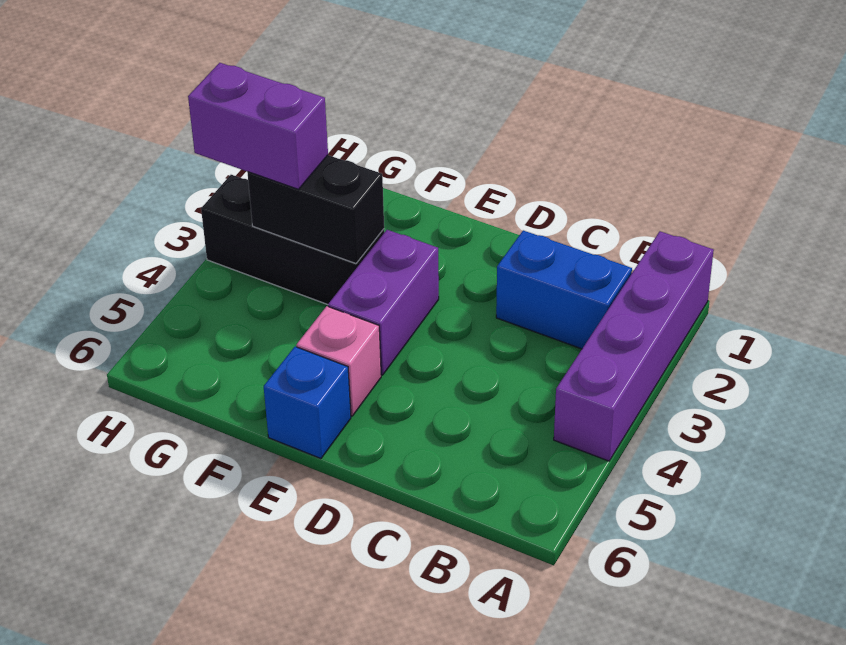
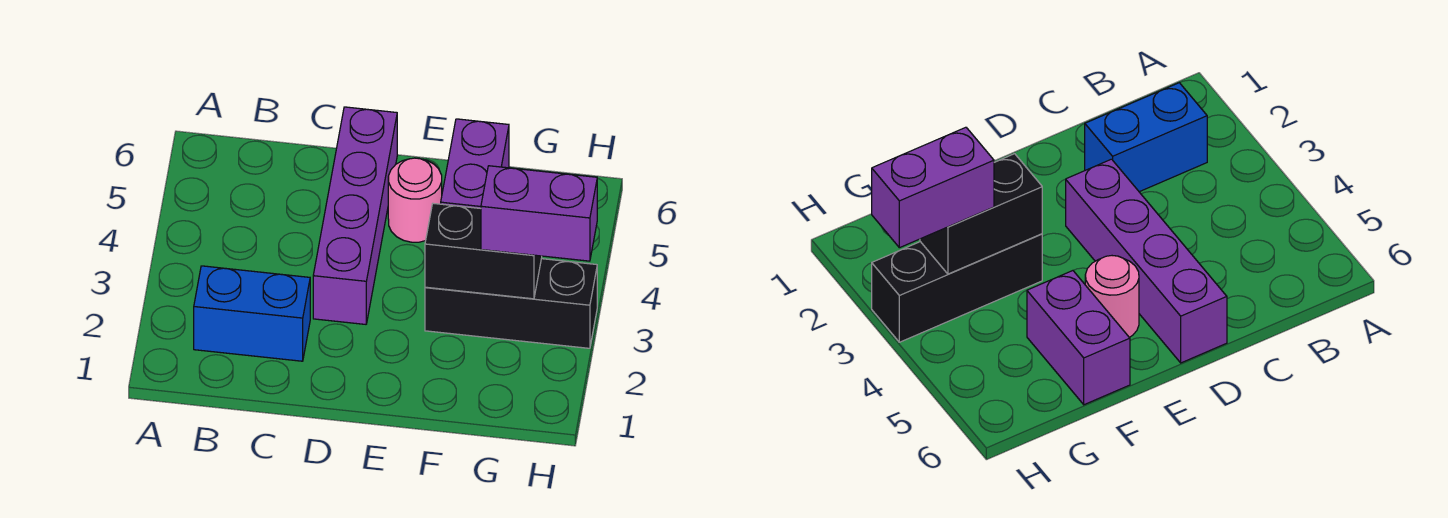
purple 1x4 brick [554,231,714,461] -> purple 1x4 brick moved to [313,107,397,324]
purple 1x2 brick [328,230,439,375] -> purple 1x2 brick moved to [441,119,509,208]
pink 1x1 brick [296,306,381,416] -> pink 1x1 round brick [388,158,442,242]
blue 1x1 brick [264,347,351,459] -> none

